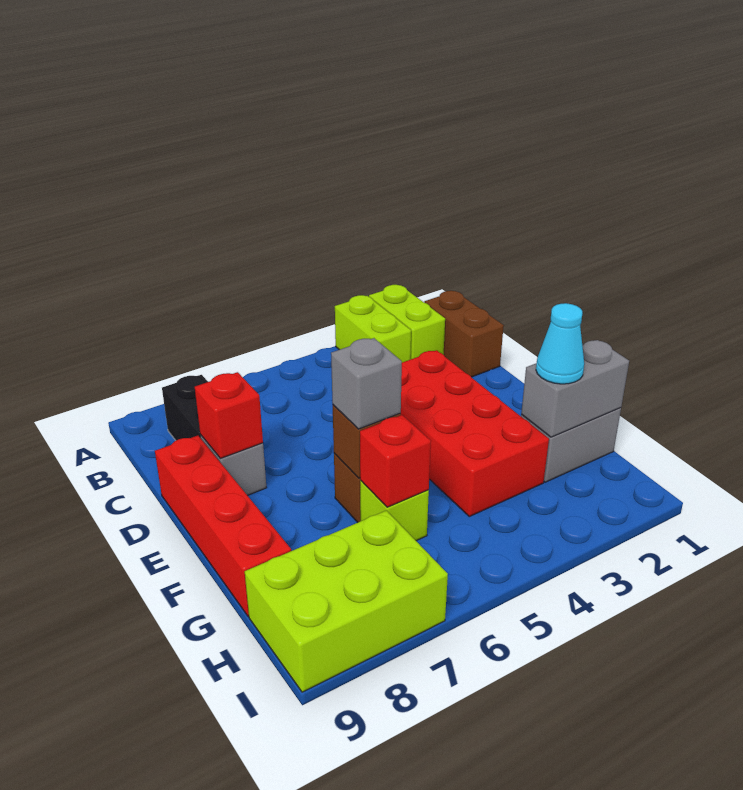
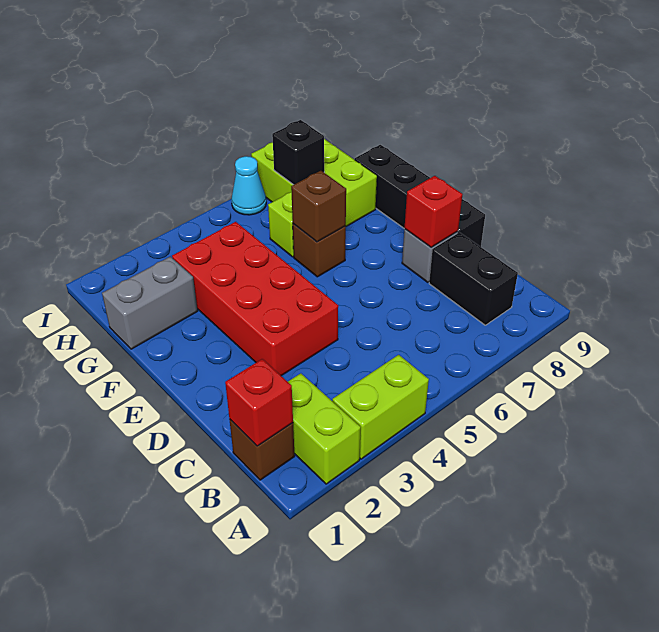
lime 1x2 brick [335,295,411,362] -> lime 1x2 brick turned to [332,355,429,459]
brown 1x2 brick [424,291,504,377] -> brown 1x1 brick [229,419,295,480]
red 1x4 brick [155,436,291,616] -> black 1x4 brick [355,145,485,247]
grey 1x1 brick [331,338,402,429] -> none
grey 1x2 brick [521,340,629,437] -> none
cyan 1x1 cone [536,303,584,384] -> cyan 1x1 cone moved to [231,156,266,215]
red 1x1 brick [360,415,431,507] -> red 1x1 brick moved to [225,359,293,446]
lime 2x3 brick [245,510,448,692] -> lime 2x3 brick turned to [251,139,377,226]
none -> black 1x1 brick [272,120,324,185]

